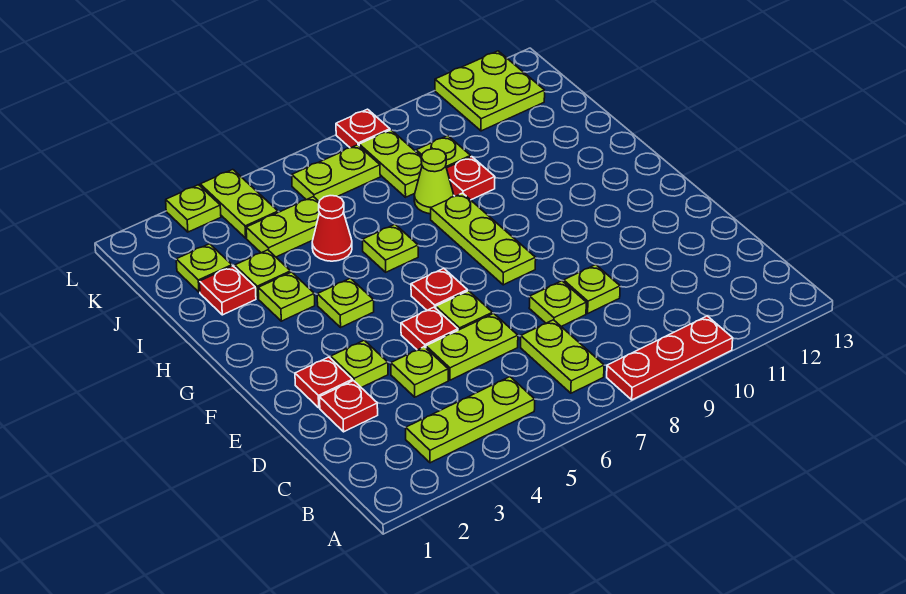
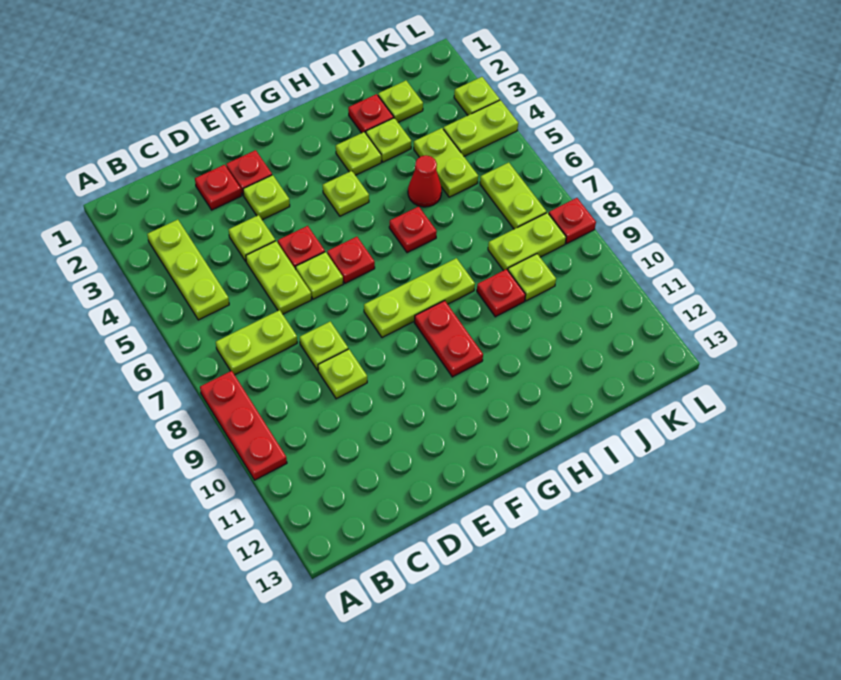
none -> red 1x2 plate [414,301,483,377]
lime 1x1 plate [363,224,418,272] -> red 1x1 plate [389,206,437,253]
lime 1x1 cone [414,149,454,214] -> none
lime 2x2 plate [435,51,545,131] -> none

